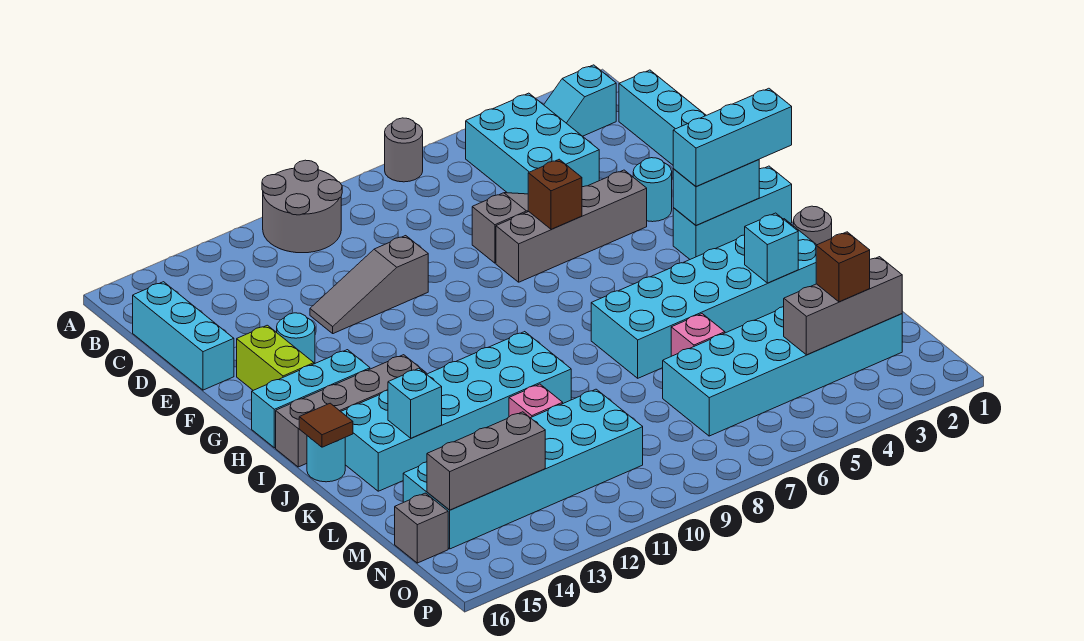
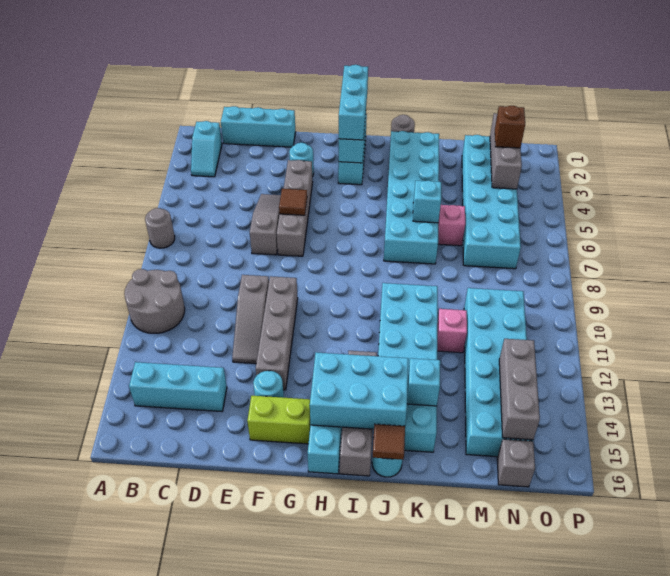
cyan 2x3 brick [466,93,599,194] -> cyan 2x3 brick moved to [310,352,408,429]
cyan 1x3 brick [133,282,234,390] -> cyan 1x3 brick moved to [129,362,227,412]
brown 1x1 brick [528,159,582,229] -> brown 1x1 tile [279,189,307,215]
none -> grey 1x4 brick [256,276,298,390]
cyan 1x1 brick [745,213,798,283] -> cyan 1x1 brick moved to [413,180,441,223]

